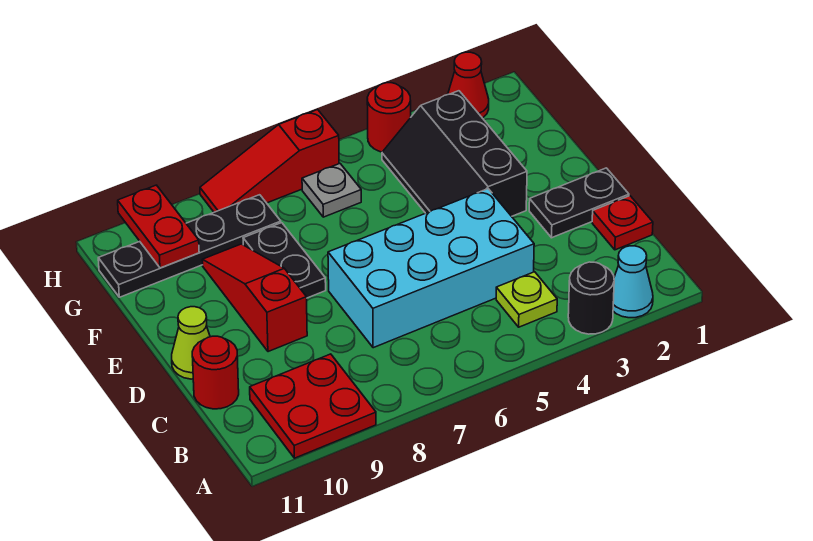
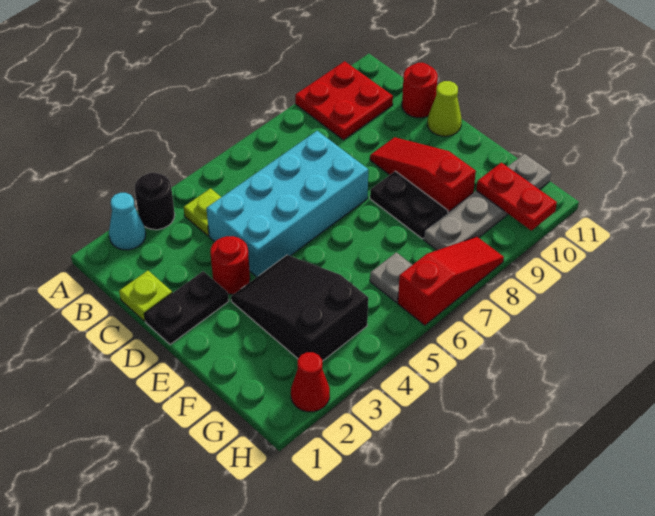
red 1x1 plate [592,196,653,250] -> lime 1x1 plate [119,271,172,321]
red 1x3 slope [202,244,307,352] -> red 1x3 slope turned to [370,137,476,212]
black 2x3 slope [382,91,527,216] -> black 2x3 slope turned to [231,255,368,361]
black 1x4 plate [98,195,281,297] -> grey 1x4 plate [424,154,551,250]
red 1x1 round brick [367,83,411,152] -> red 1x1 round brick moved to [210,236,250,294]

